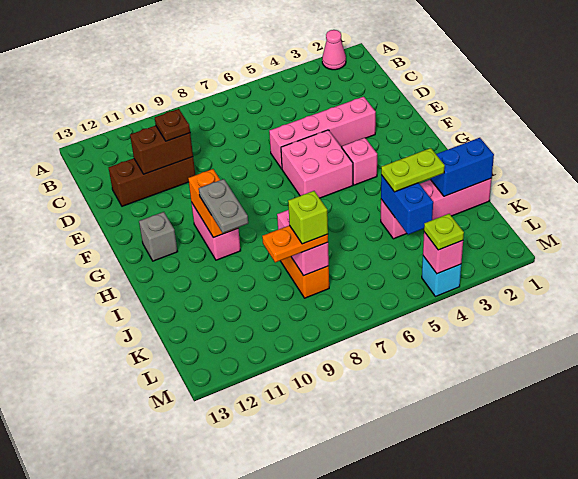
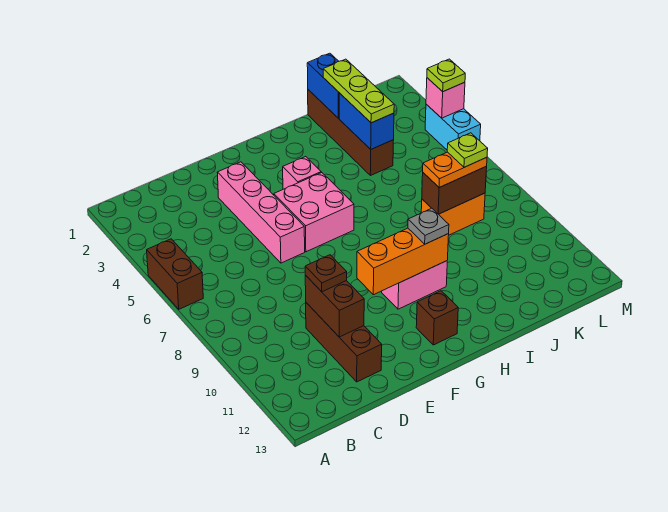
pink 1x1 cone [322,30,346,70] -> none
none -> brown 1x2 brick [147,239,203,309]
orange 1x2 brick [188,169,238,238] -> orange 1x3 brick [357,228,449,295]
grey 1x1 brick [139,212,178,261] -> brown 1x1 brick [416,291,458,345]
grey 1x2 plate [199,179,248,233] -> grey 1x1 plate [408,208,449,244]
pink 1x4 brick [381,178,492,239] -> brown 1x4 brick [308,90,393,176]
lime 1x2 plate [381,148,445,192] -> lime 1x3 plate [323,59,394,123]
blue 1x2 brick [381,175,433,235] -> blue 1x2 brick turned to [339,93,394,149]
pink 1x2 brick [277,210,329,276] -> brown 1x2 brick [422,167,487,214]
orange 1x2 plate [262,225,328,263] -> orange 1x2 plate turned to [423,152,487,187]
lime 1x1 brick [288,191,328,244] -> lime 1x1 plate [447,133,488,167]
cyan 1x1 brick [422,256,461,297] -> cyan 1x2 brick [425,104,481,150]

